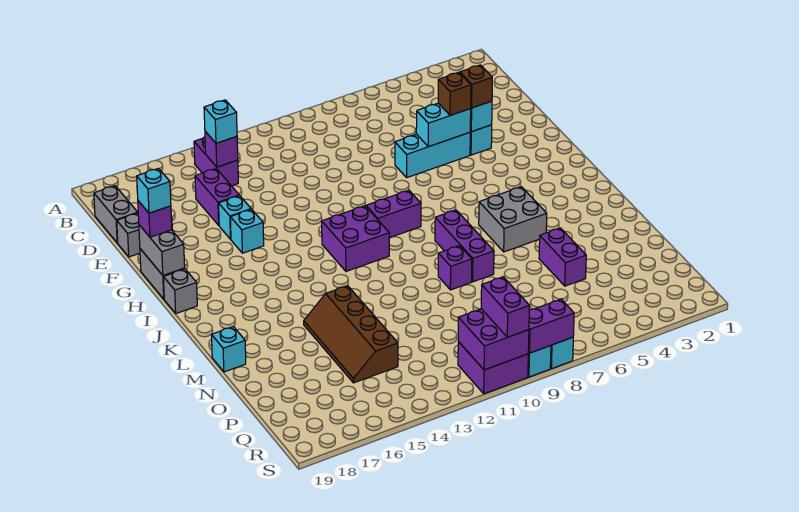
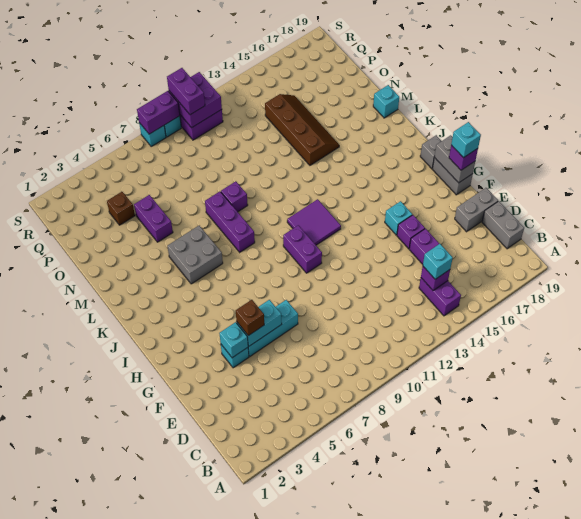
brown 1x1 brick [460,65,492,108] -> brown 1x1 brick moved to [107,192,135,225]
cyan 1x1 brick [219,196,251,239] -> purple 1x1 brick [397,215,425,249]
purple 1x2 brick [366,190,421,238] -> purple 1x2 brick turned to [283,225,322,273]
purple 2x2 brick [322,206,389,271] -> purple 2x2 tile [287,199,341,245]

